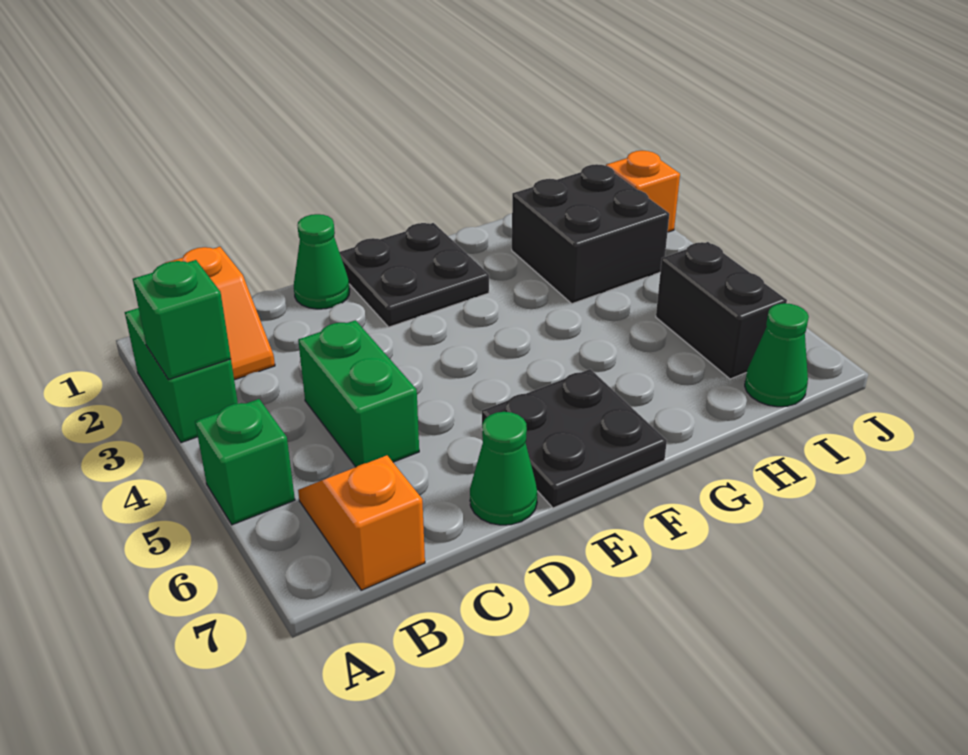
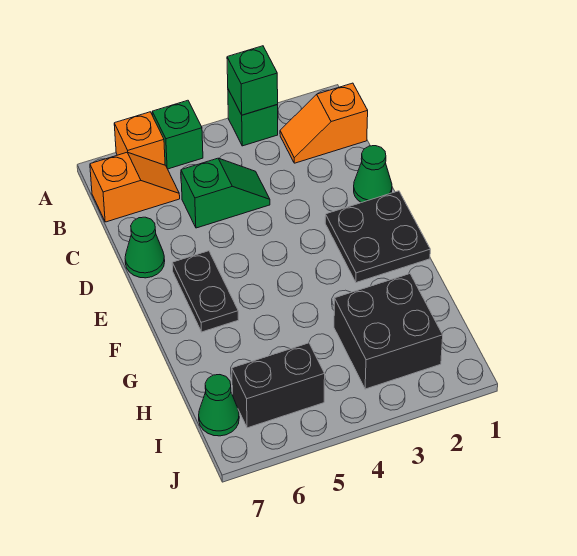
green 1x2 brick [125,308,238,443] -> green 1x1 brick [228,90,278,146]
green 1x2 brick [298,320,419,467] -> green 1x2 slope [181,158,270,228]
black 2x2 plate [482,369,667,508] -> black 1x2 plate [172,251,238,332]
orange 1x1 brick [606,151,680,232] -> orange 1x1 brick moved to [114,112,165,165]

